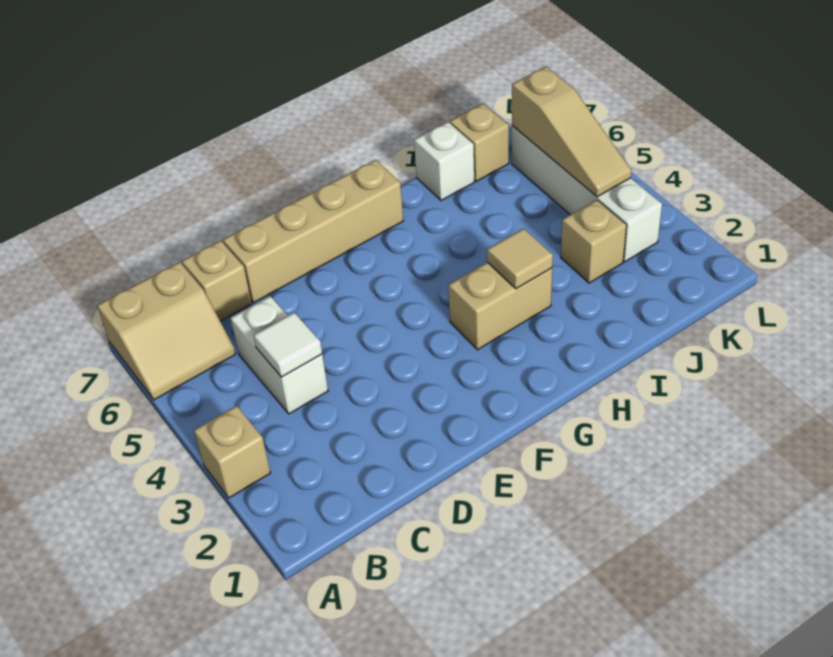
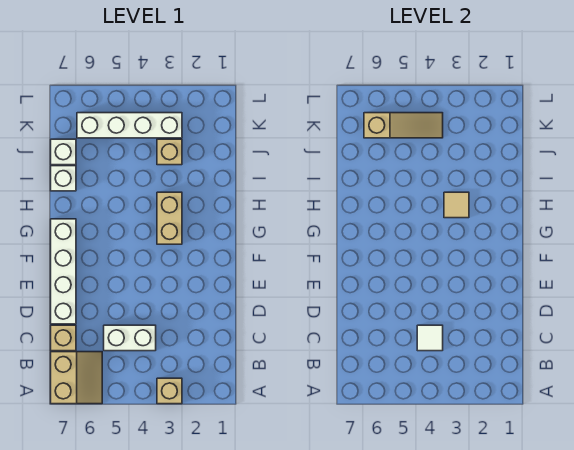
tan 1x4 brick [223,160,403,302] -> white 1x4 brick [51,219,76,324]
tan 1x1 brick [450,104,509,181] -> white 1x1 brick [51,139,76,165]

